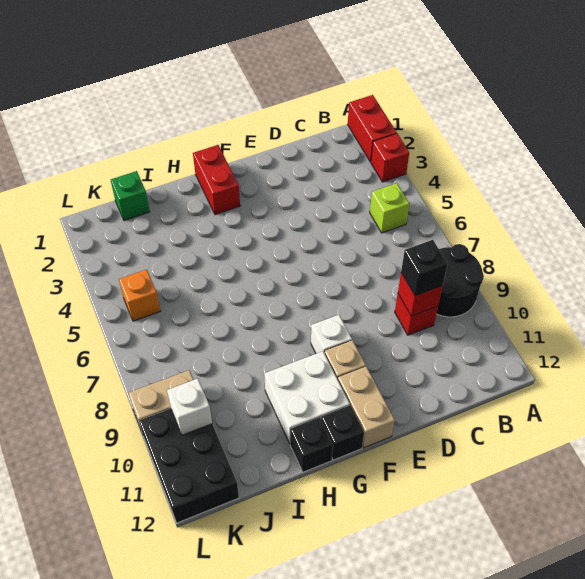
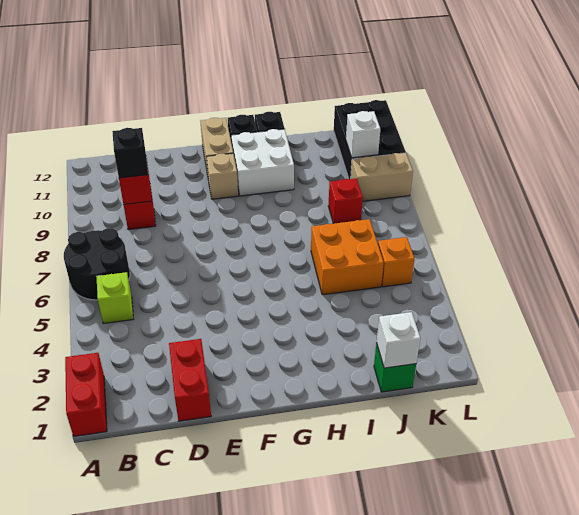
red 1x1 brick [371,134,409,182] -> red 1x1 brick moved to [328,178,363,224]
black 2x2 round brick [437,244,484,317] -> black 2x2 round brick moved to [64,228,130,300]
white 1x1 brick [311,315,352,354] -> white 1x1 brick moved to [377,312,420,368]
red 1x2 brick [193,145,240,215] -> red 1x2 brick moved to [169,339,211,421]
none -> orange 2x2 brick [311,219,384,295]

